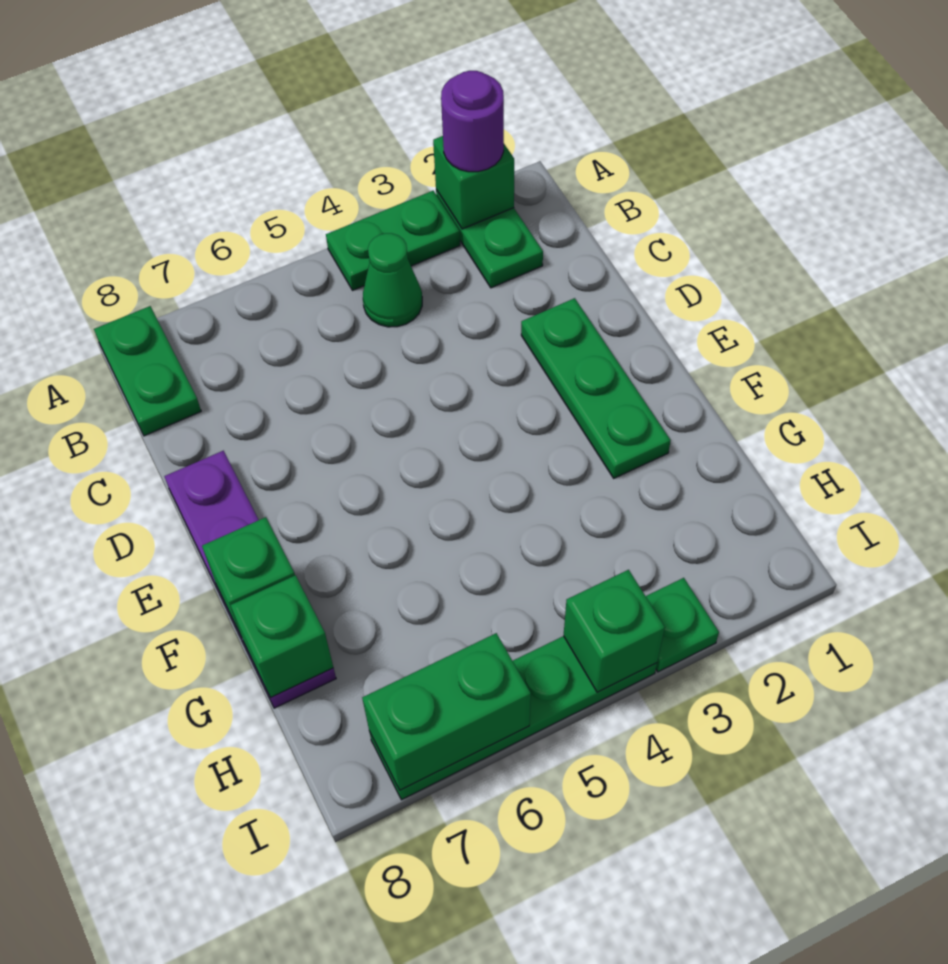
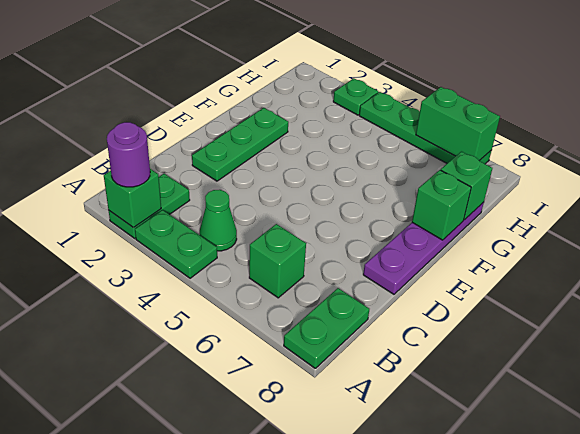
green 1x1 brick [564,570,665,692] -> green 1x1 brick moved to [249,224,306,298]

